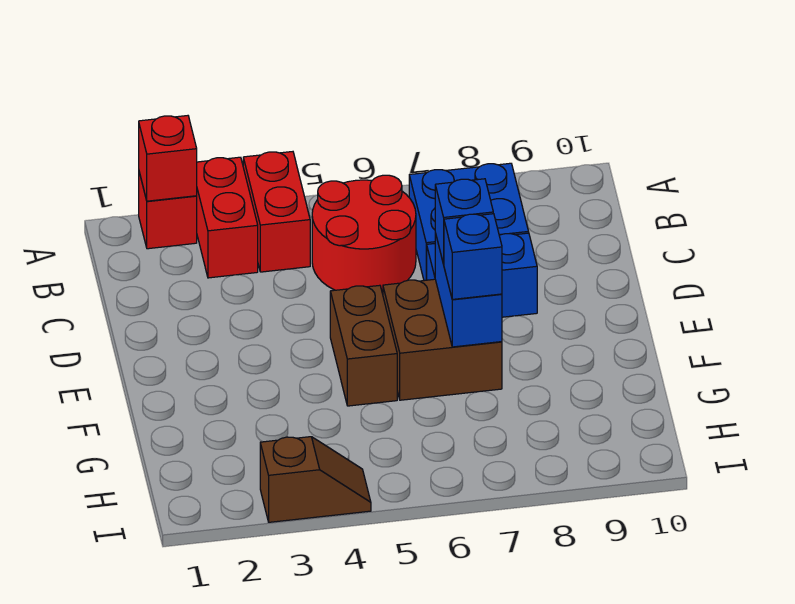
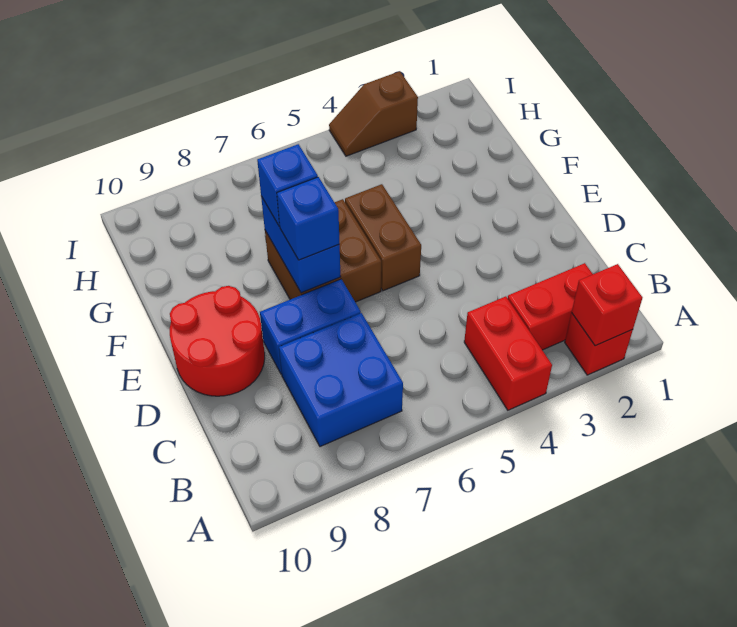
red 1x2 brick [197,157,258,278] -> red 1x2 brick turned to [508,263,593,350]
red 2x2 round brick [312,175,416,294] -> red 2x2 round brick moved to [170,286,265,396]

